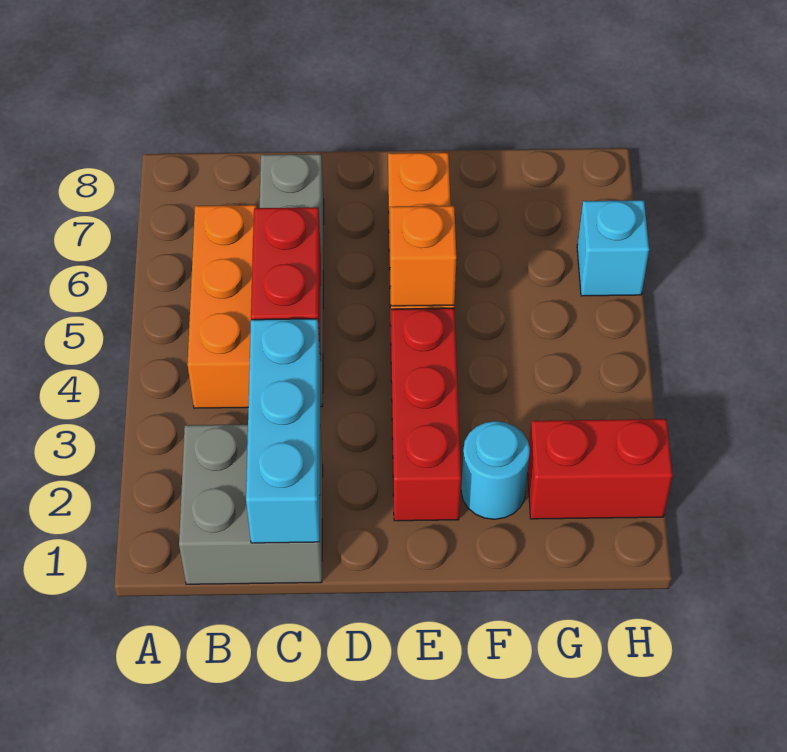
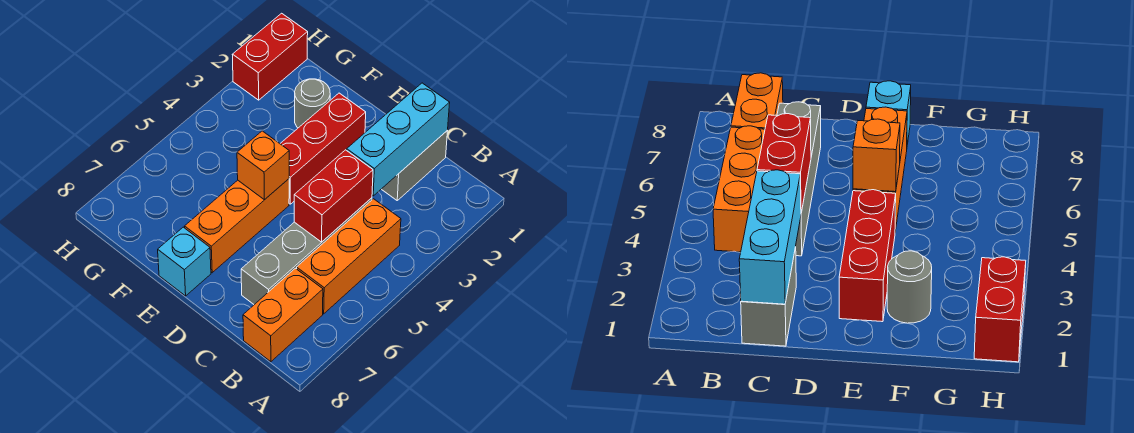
grey 2x2 brick [179,424,323,584] -> grey 1x2 brick [382,130,448,200]
none -> orange 1x2 brick [243,268,323,362]
cyan 1x1 round brick [461,421,530,519] -> grey 1x1 round brick [295,79,330,128]
red 1x2 brick [528,419,673,519] -> red 1x2 brick turned to [232,13,308,100]
cyan 1x1 brick [577,200,649,296] -> cyan 1x1 brick moved to [158,227,211,296]

